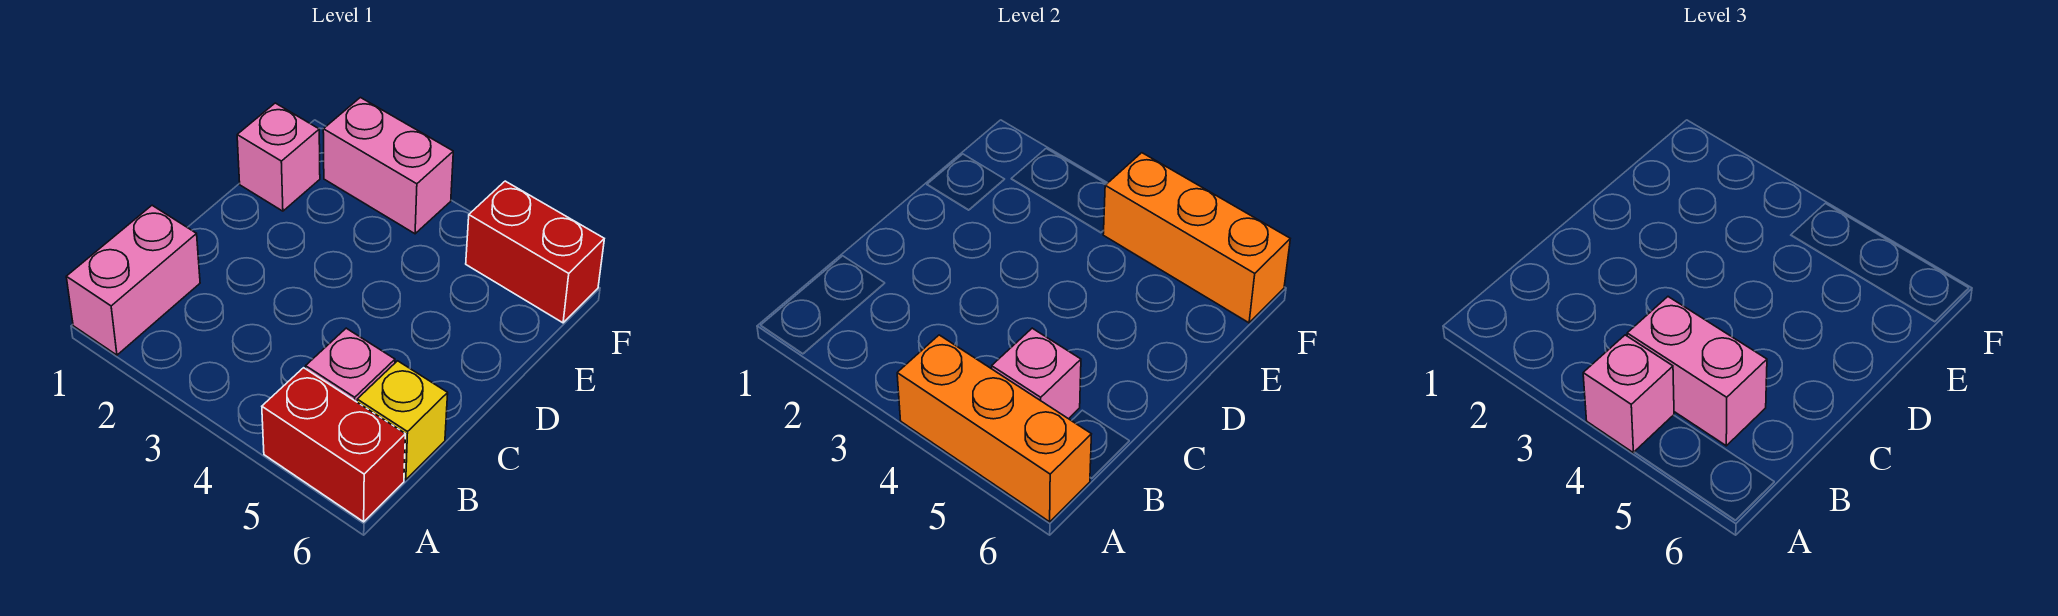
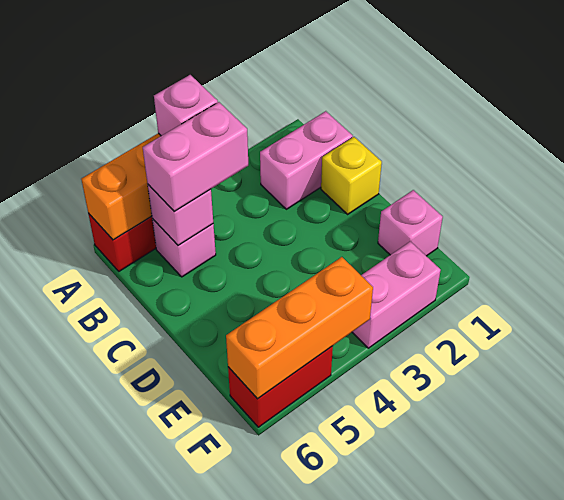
pink 1x2 brick [66,205,200,355] -> pink 1x2 brick turned to [260,111,353,209]
yellow 1x1 brick [357,361,448,480] -> yellow 1x1 brick moved to [321,137,382,214]

